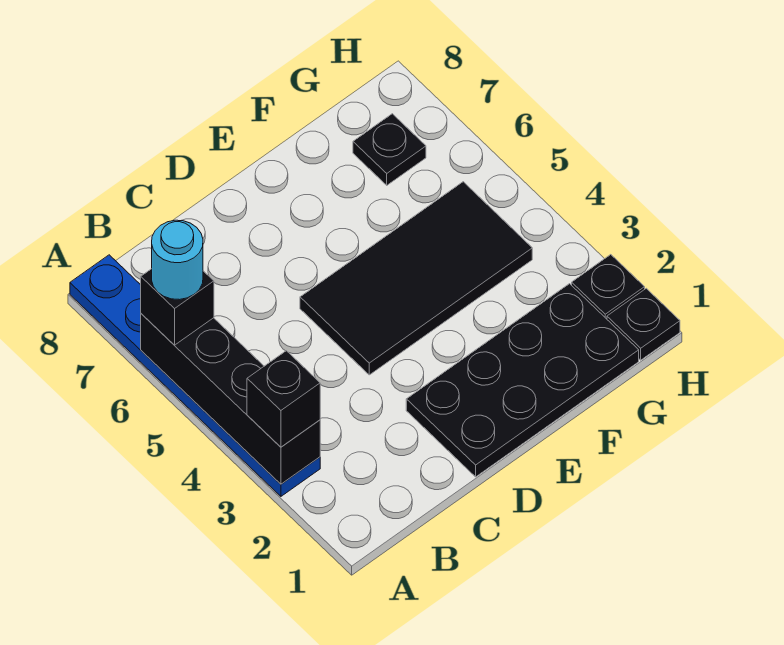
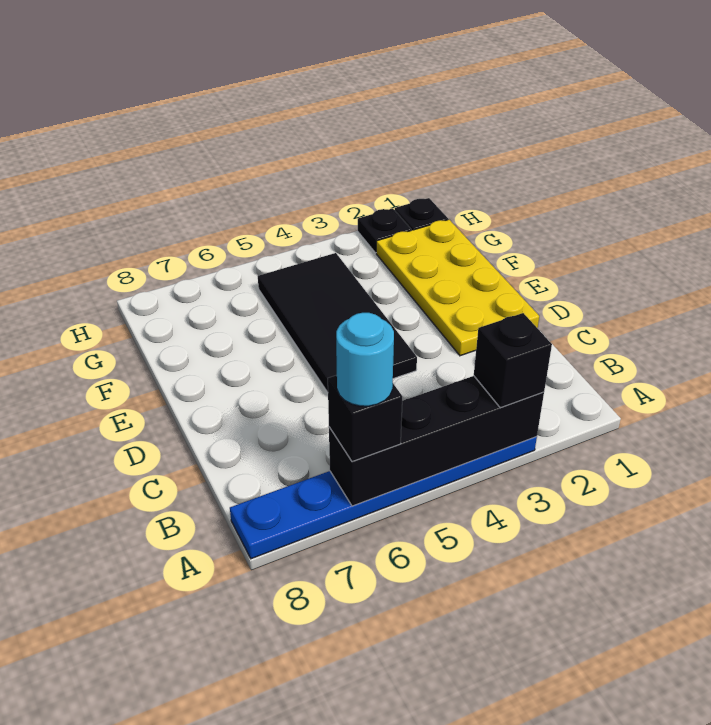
black 2x4 plate [406,284,639,477] -> yellow 2x4 plate [376,220,539,356]
black 1x1 plate [353,114,426,185] -> none

